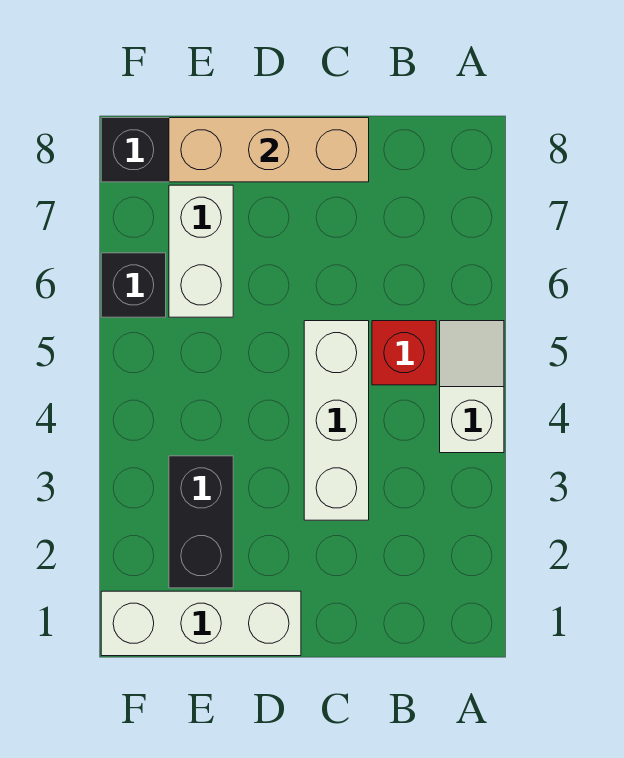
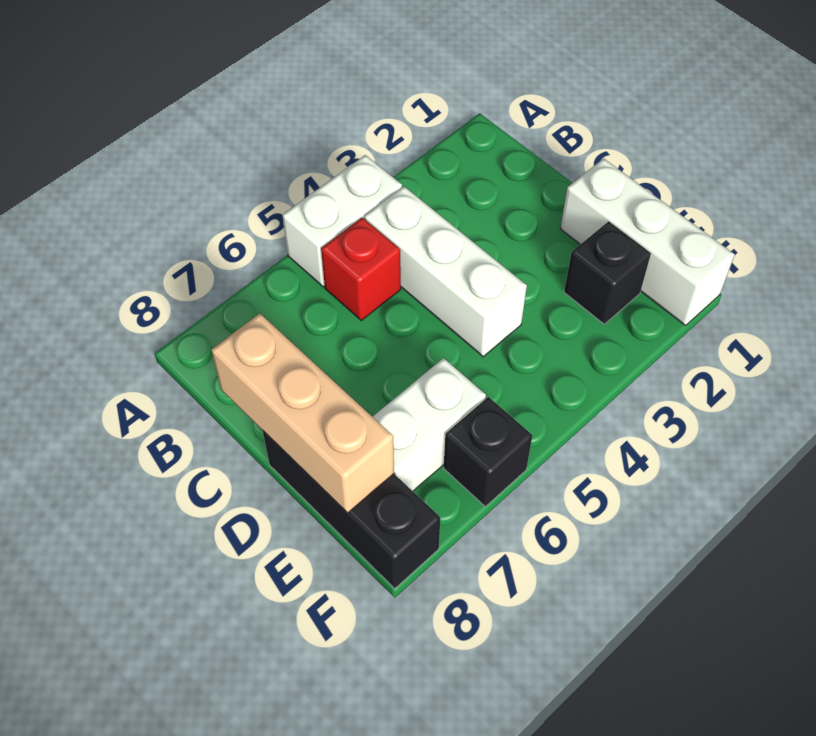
white 1x2 slope [440,321,504,453] -> white 1x2 brick [282,155,402,287]
white 1x3 brick [304,321,369,520] -> white 1x3 brick turned to [364,187,527,357]
black 1x2 brick [169,456,233,588] -> black 1x1 brick [564,221,651,324]

